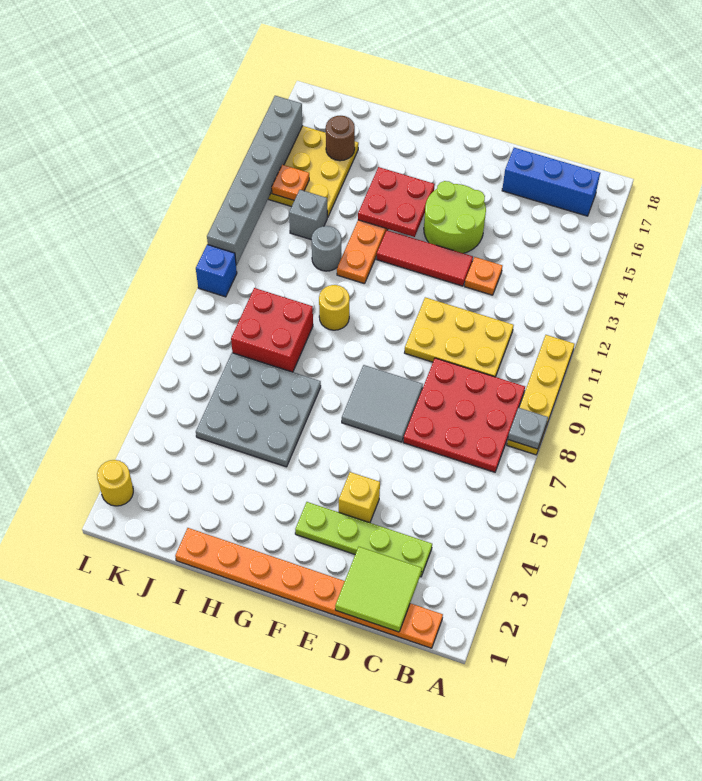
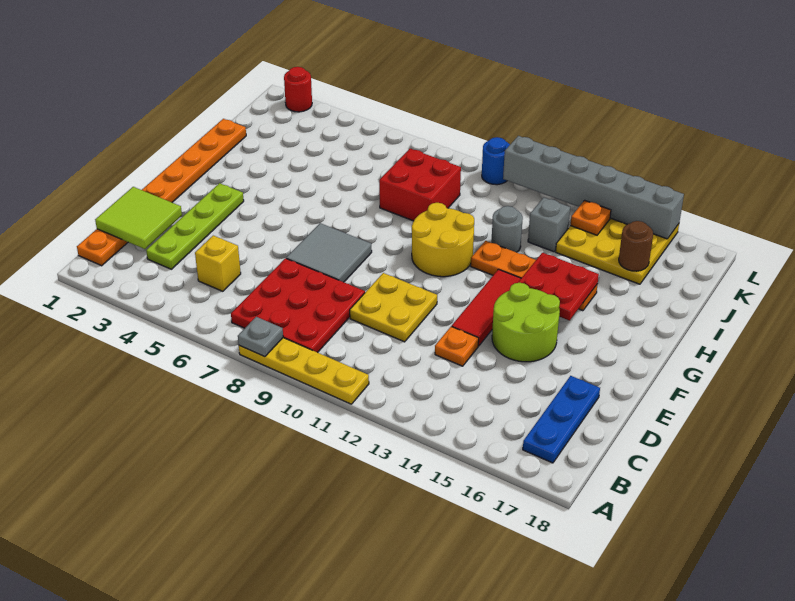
blue 1x3 brick [502,148,600,216] -> blue 1x3 plate [523,376,600,463]
yellow 2x3 plate [405,297,514,377] -> yellow 2x2 plate [350,273,437,342]
yellow 1x1 brick [339,472,380,523] -> yellow 1x1 brick moved to [195,236,241,291]
grey 3x3 plate [196,353,321,467] -> none
yellow 1x1 round brick [319,285,350,330] -> yellow 2x2 round brick [412,203,474,277]
yellow 1x1 round brick [97,460,133,506] -> red 1x1 round brick [284,67,312,112]
blue 1x1 brick [196,244,237,297] -> blue 1x1 round brick [482,137,510,185]

